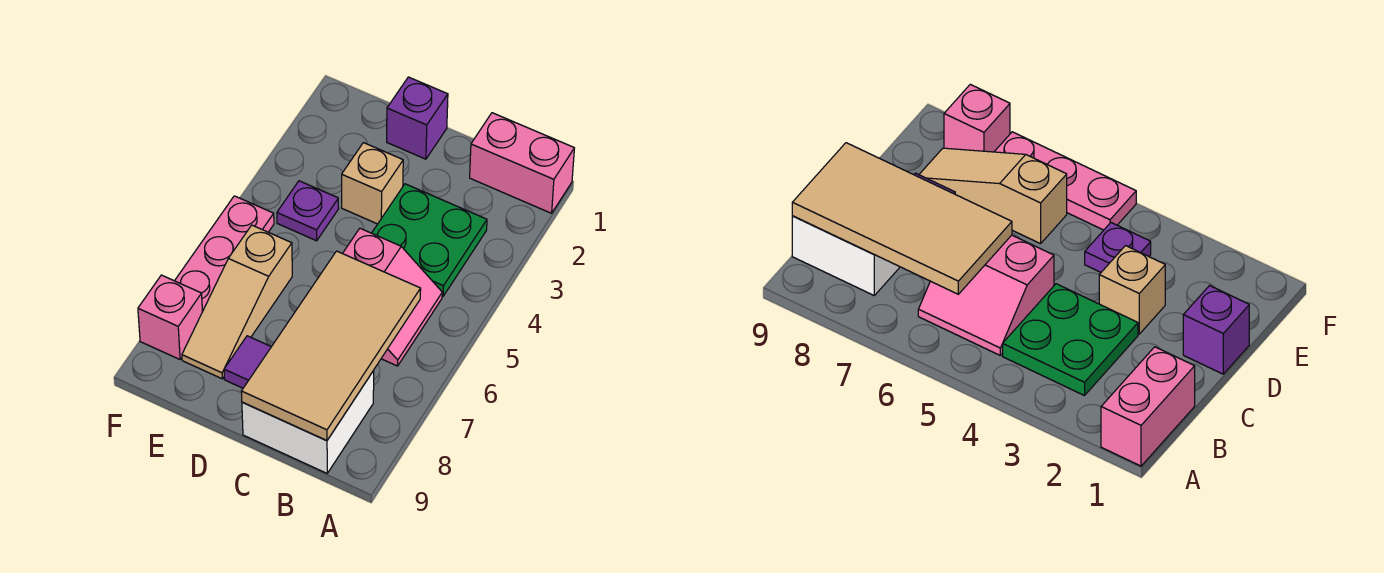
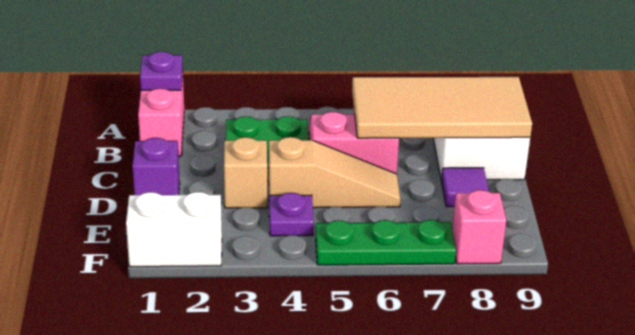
none -> purple 1x1 plate [140,52,183,90]
tan 1x3 slope [182,225,292,379] -> tan 1x3 slope moved to [269,137,401,208]
none -> white 1x2 brick [126,192,222,267]
pink 1x3 plate [175,196,274,312] -> green 1x3 plate [316,220,456,265]

